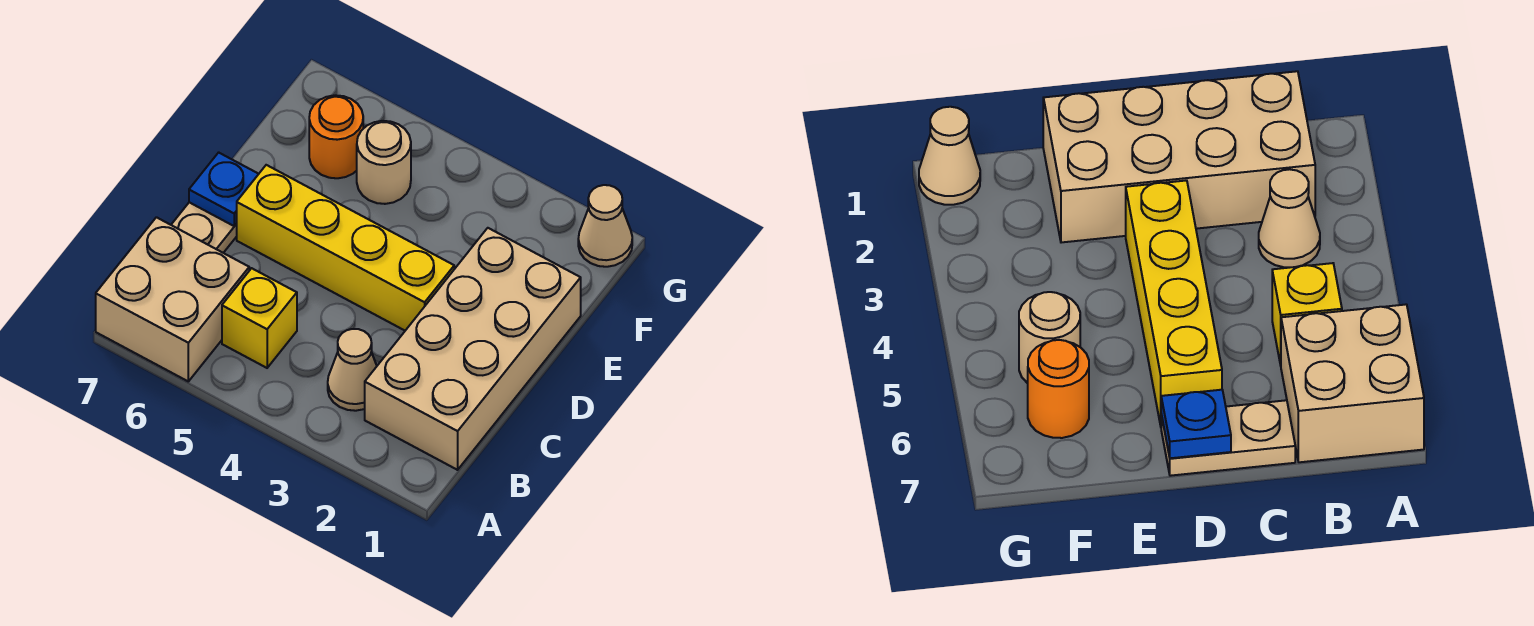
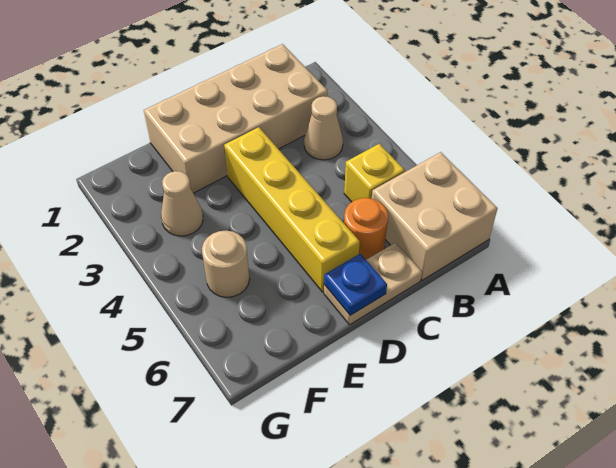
orange 1x1 round brick [309,95,363,178] -> orange 1x1 round brick moved to [344,198,388,260]
tan 1x1 cone [578,185,632,267] -> tan 1x1 cone moved to [161,171,203,236]

